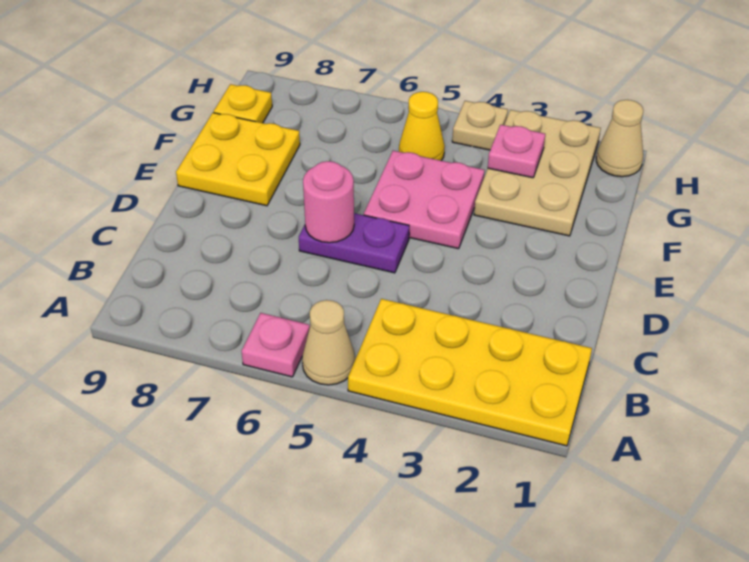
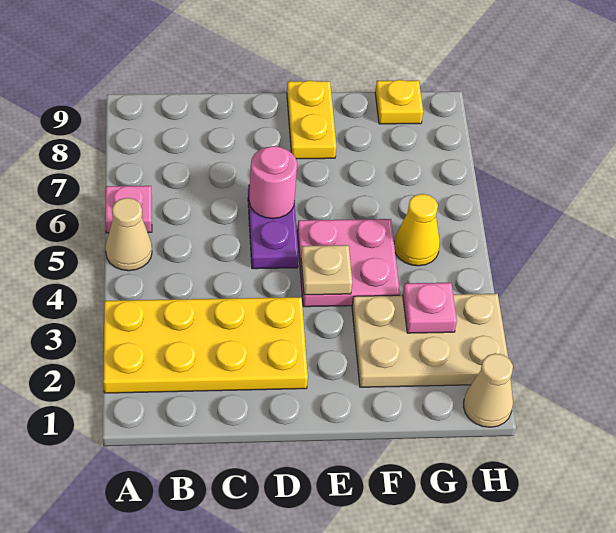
yellow 2x4 plate [348,299,592,446] -> yellow 2x4 plate turned to [103,297,308,393]
yellow 2x2 plate [176,113,300,206] -> yellow 1x2 plate [287,81,336,159]
tan 1x1 plate [452,101,508,150] -> tan 1x1 plate moved to [301,245,352,295]

